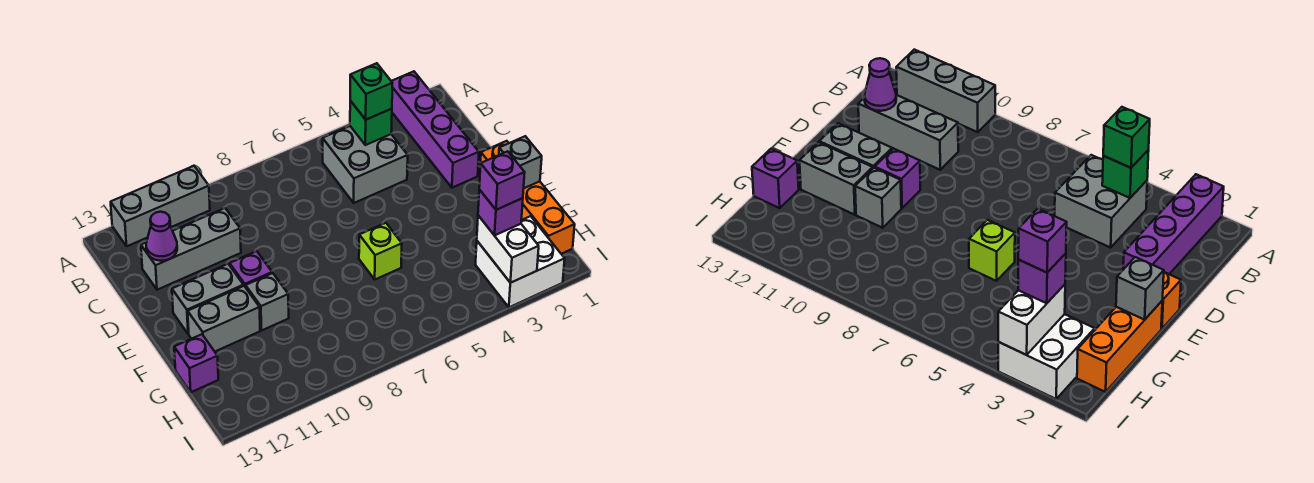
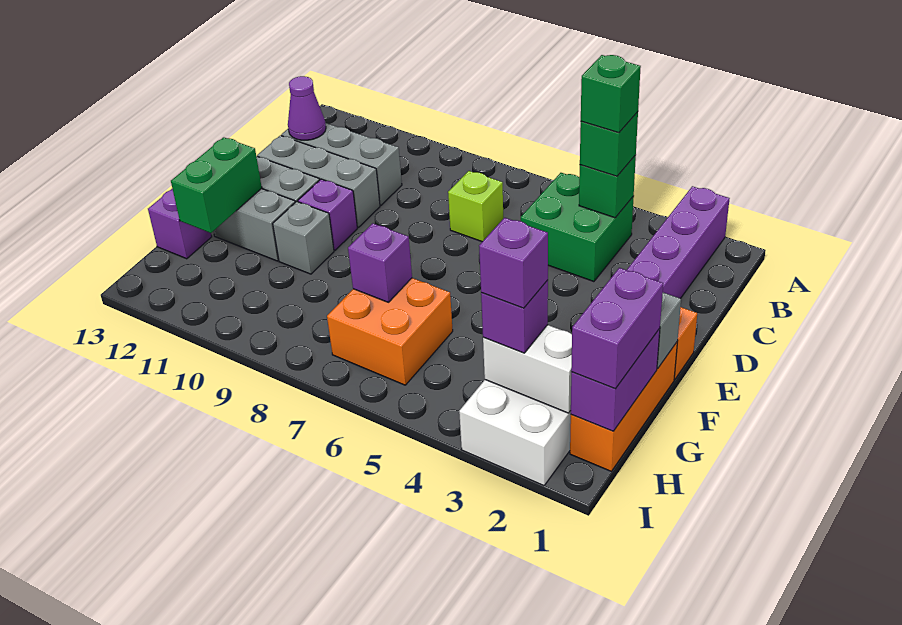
grey 1x3 brick [111,166,210,246] -> grey 1x3 brick moved to [257,135,380,228]
grey 2x2 brick [323,126,408,203] -> green 2x2 brick [521,173,634,282]
none -> green 1x1 brick [581,55,641,133]
lime 1x1 brick [359,223,402,279] -> lime 1x1 brick moved to [448,171,503,242]
none -> green 1x2 brick [171,137,262,233]
none -> purple 1x2 brick [571,328,660,431]
none -> purple 1x2 brick [571,268,663,389]
none -> orange 2x2 brick [327,278,453,385]
none -> purple 1x1 brick [348,223,412,302]
white 1x2 brick [477,215,539,283] -> white 1x2 brick turned to [483,325,572,413]

